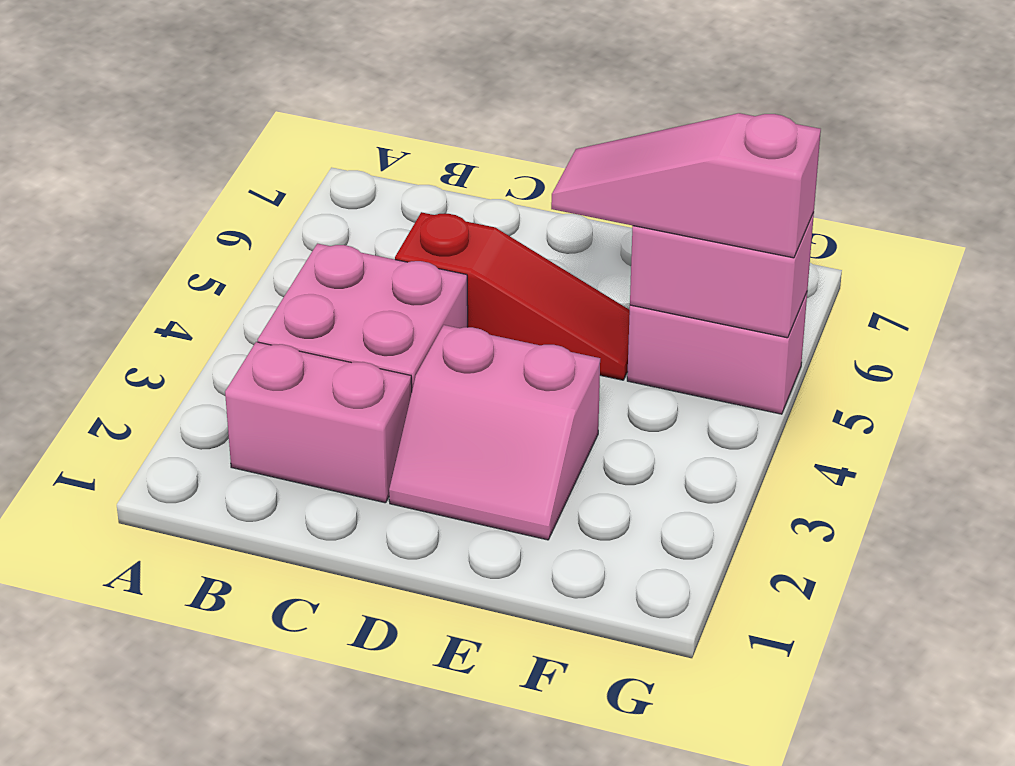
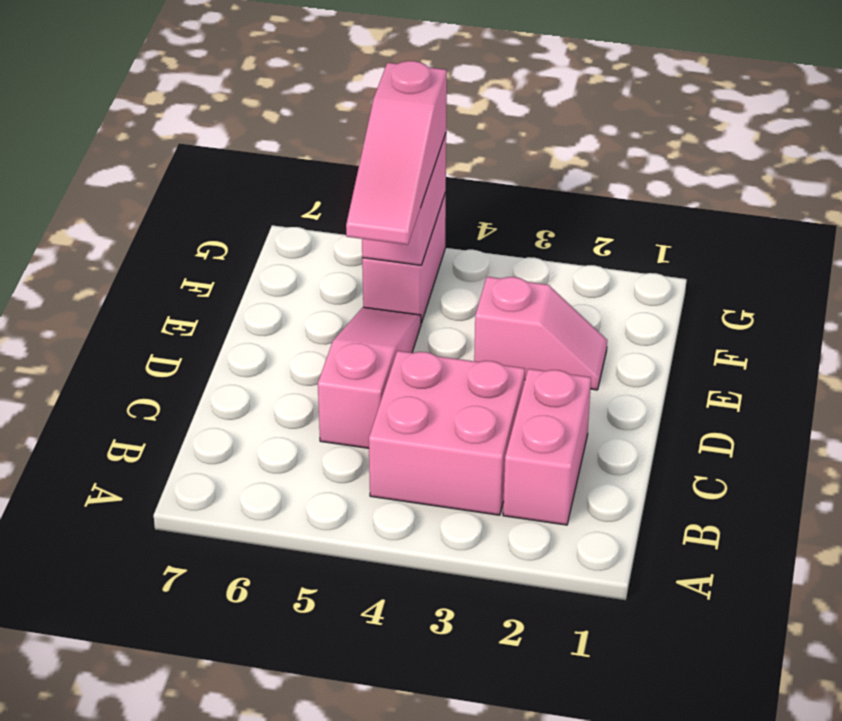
red 1x3 slope [395,212,630,380] -> pink 1x3 slope [318,307,421,448]
pink 2x2 slope [389,325,600,540] -> pink 1x2 slope [474,277,607,390]

